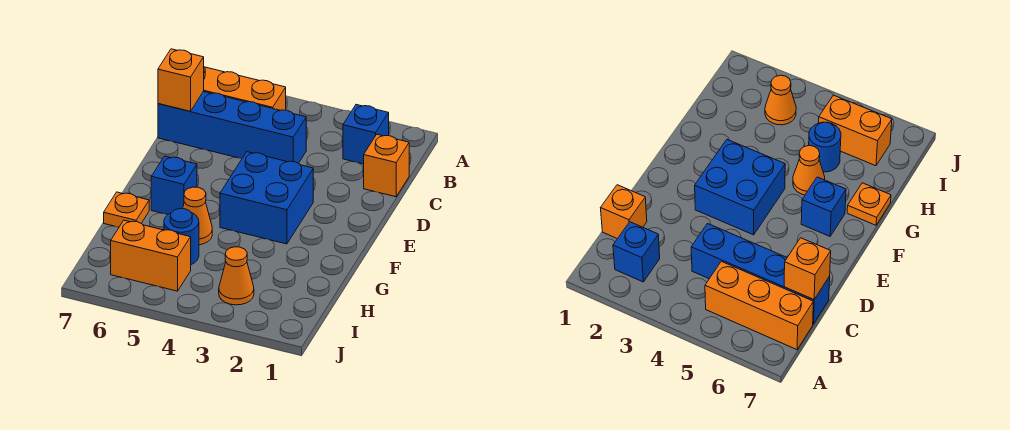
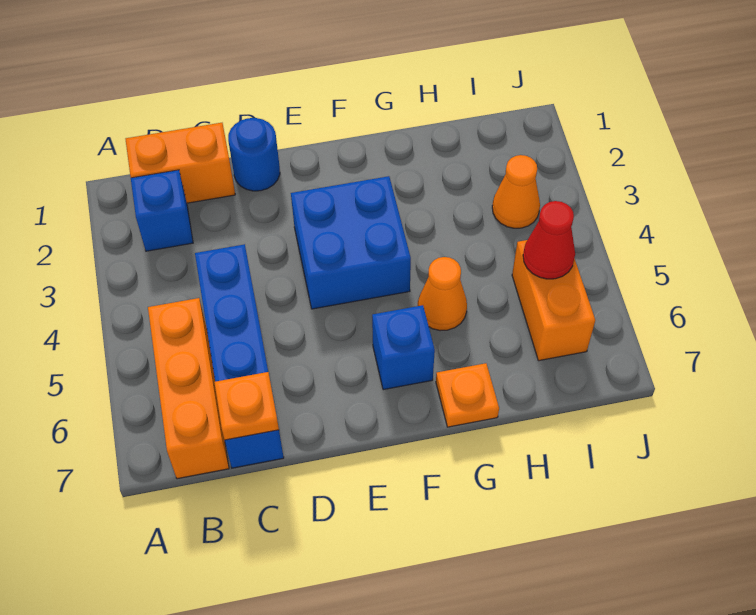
orange 1x1 brick [364,134,409,197] -> orange 1x2 brick [126,123,235,203]
orange 1x1 brick [158,49,204,111] -> orange 1x1 plate [214,372,279,440]
blue 1x1 round brick [164,209,199,265] -> blue 1x1 round brick moved to [228,118,280,191]
none -> red 1x1 cone [523,201,575,279]

